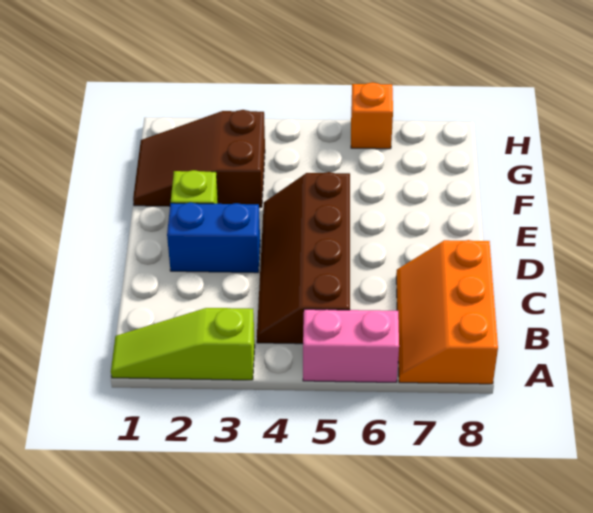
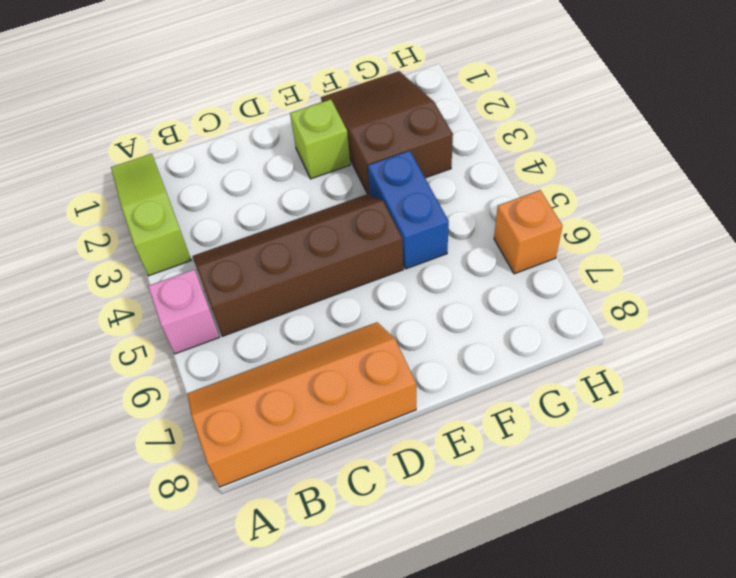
pink 1x2 brick [303,309,399,382] -> pink 1x1 brick [148,269,220,354]
orange 2x3 slope [396,240,498,384] -> orange 2x4 slope [187,322,416,487]
blue 1x2 brick [167,203,260,273] -> blue 1x2 brick moved to [368,151,449,269]

